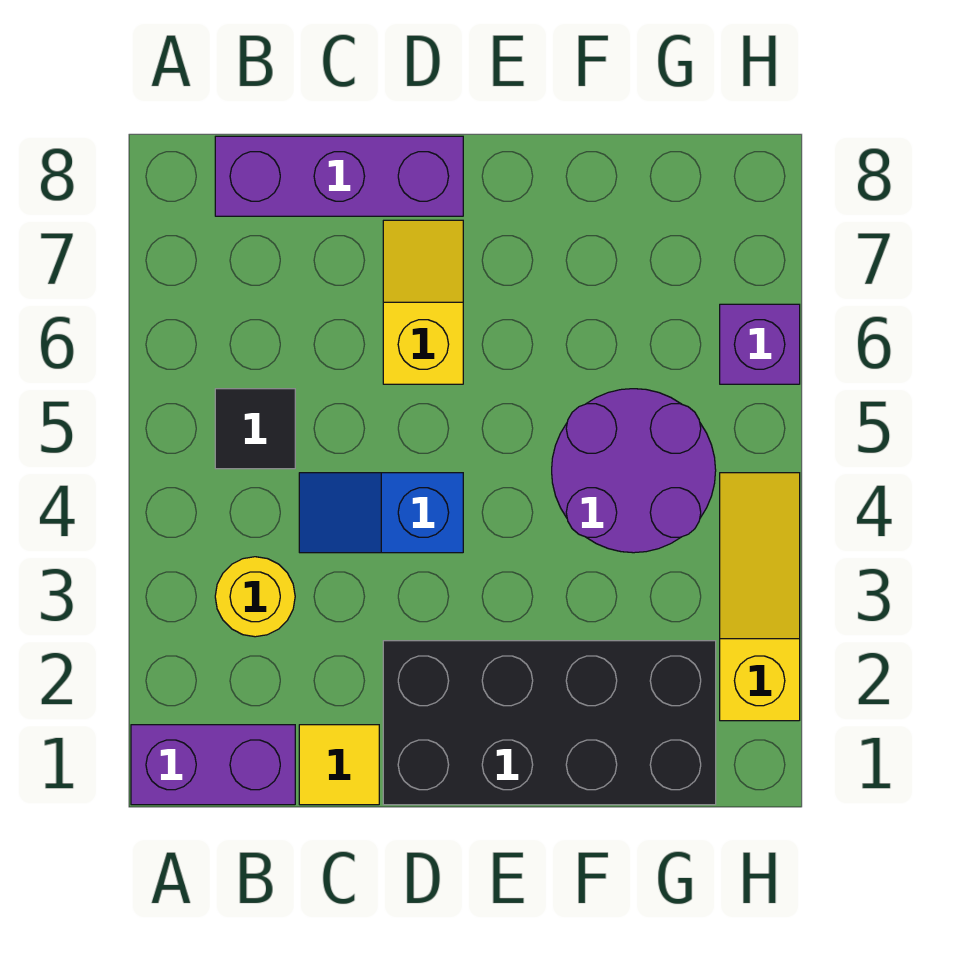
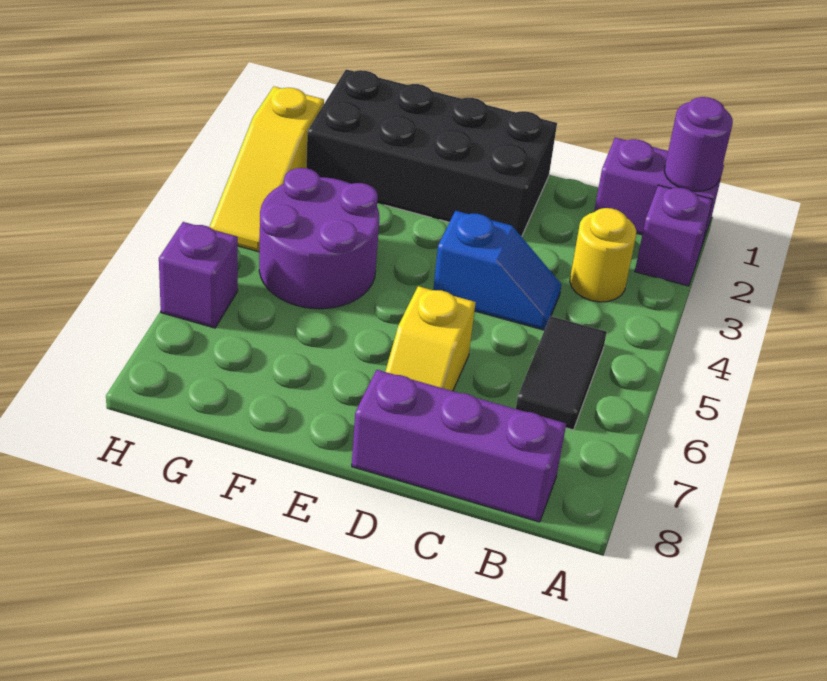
none -> purple 1x1 round brick [664,97,733,191]
none -> purple 1x1 brick [635,185,713,286]
black 1x1 tile [215,389,295,469] -> black 1x2 tile [516,316,607,430]
yellow 1x1 tile [299,725,379,805] -> none

